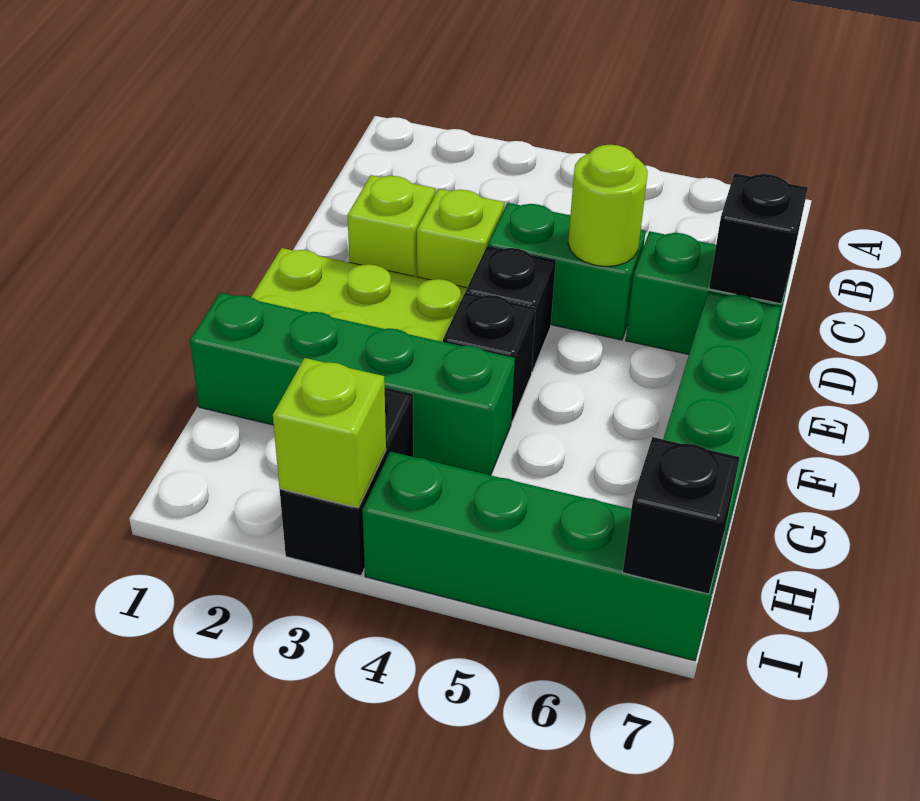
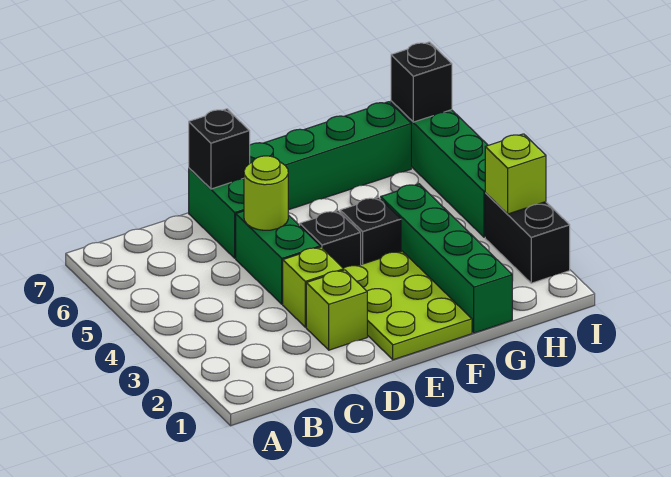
black 1x2 brick [280,387,413,576] -> black 1x2 brick turned to [485,193,570,283]

